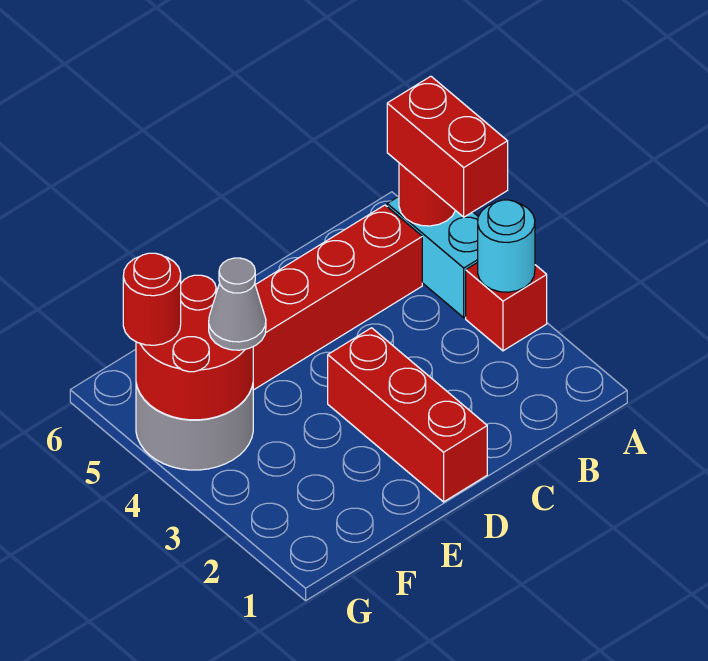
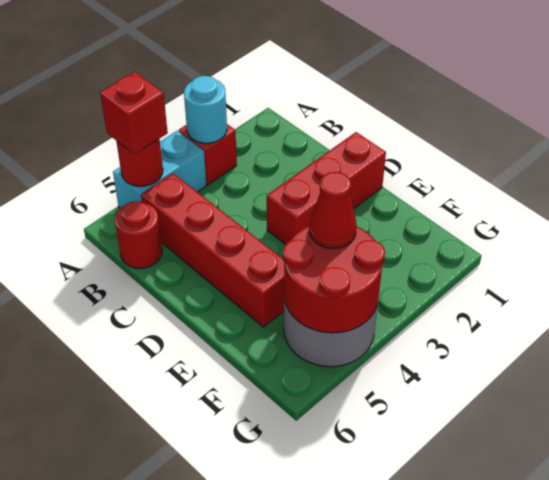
red 1x2 brick [387,76,508,217] -> red 1x1 brick [100,72,168,154]
grey 1x1 cone [209,258,266,350] -> red 1x1 cone [310,172,357,248]
red 1x1 round brick [123,253,181,345] -> red 1x1 round brick moved to [115,201,162,268]

